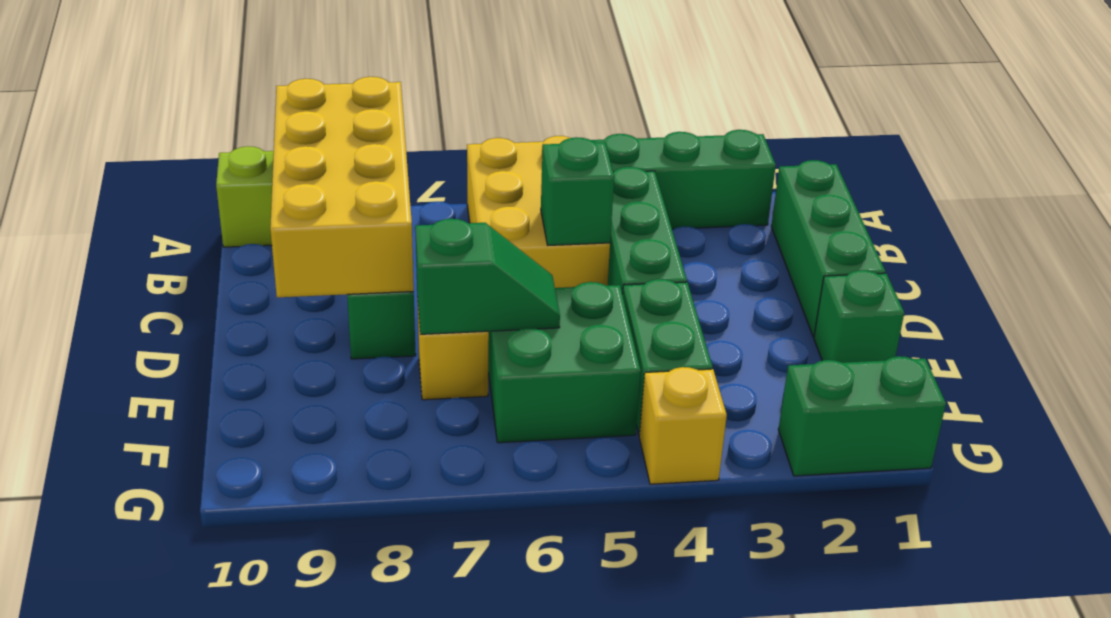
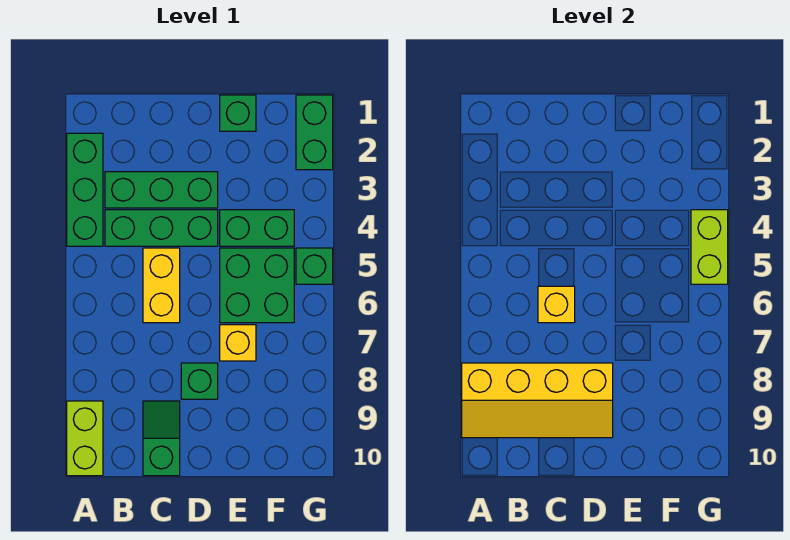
yellow 2x3 brick [467,136,610,288] -> yellow 1x2 brick [143,248,180,323]
yellow 2x4 brick [270,77,414,297] -> yellow 2x4 slope [462,363,613,438]
green 1x3 brick [771,160,886,337] -> green 1x3 brick moved to [105,172,218,208]
green 1x1 brick [541,137,614,245] -> green 1x1 brick moved to [296,248,333,284]
green 1x2 slope [415,219,560,334] -> green 1x2 slope moved to [143,401,180,476]
yellow 1x1 brick [639,367,727,484] -> yellow 1x1 brick moved to [538,286,575,323]
none -> lime 1x2 brick [691,210,728,284]

